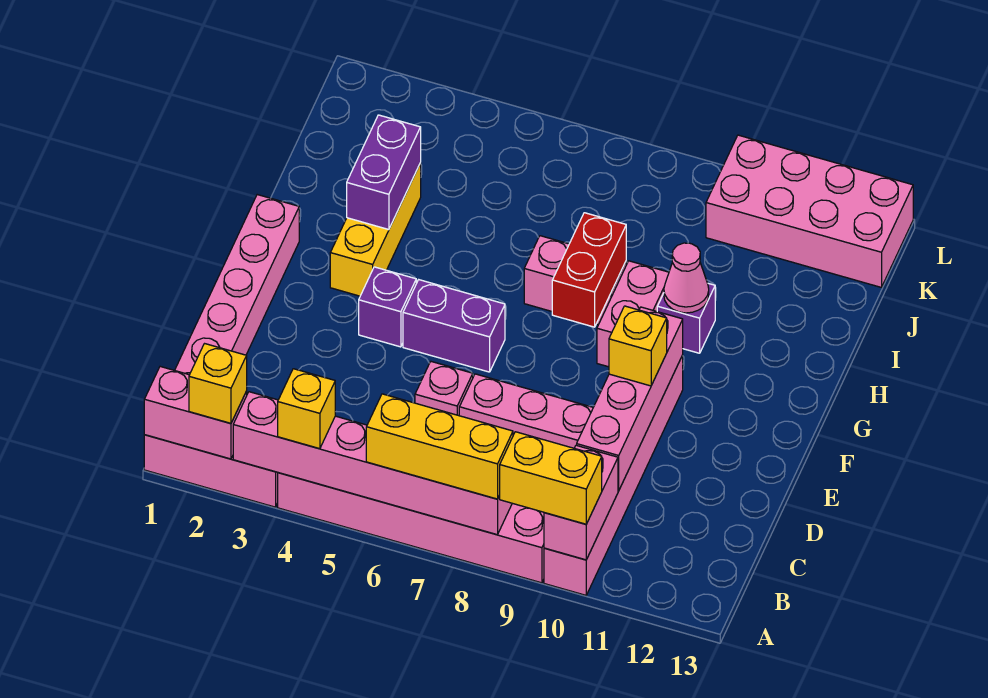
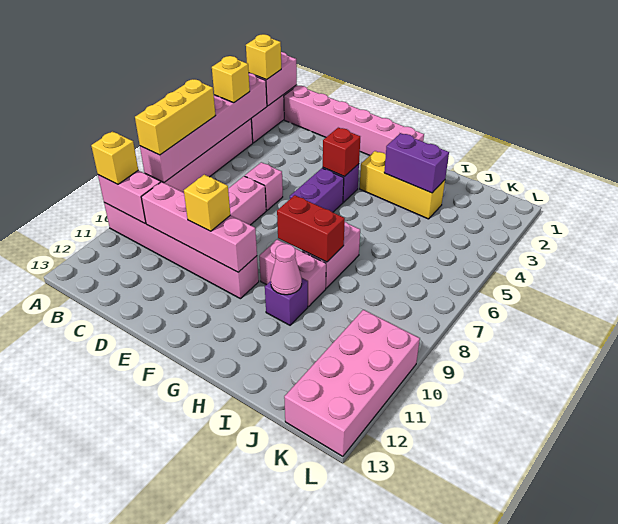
yellow 1x2 brick [499,432,602,524] -> yellow 1x1 brick [91,131,138,184]
none -> red 1x1 brick [323,128,360,177]

